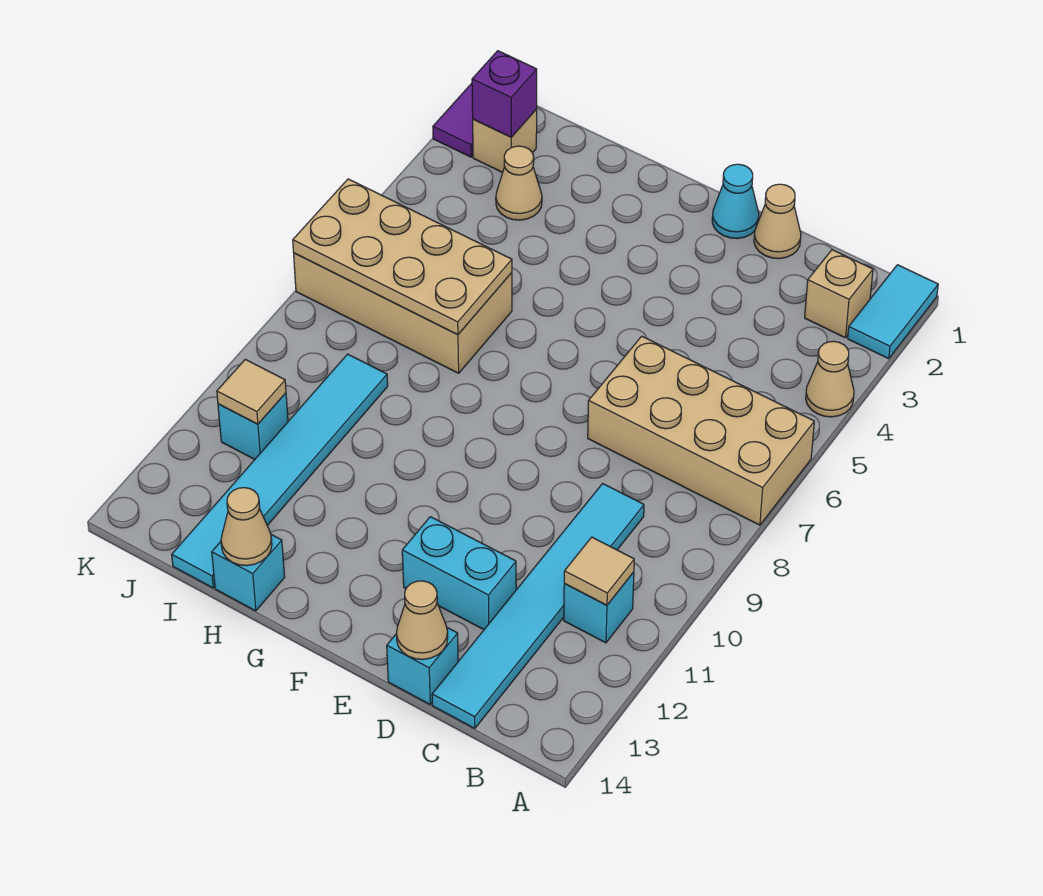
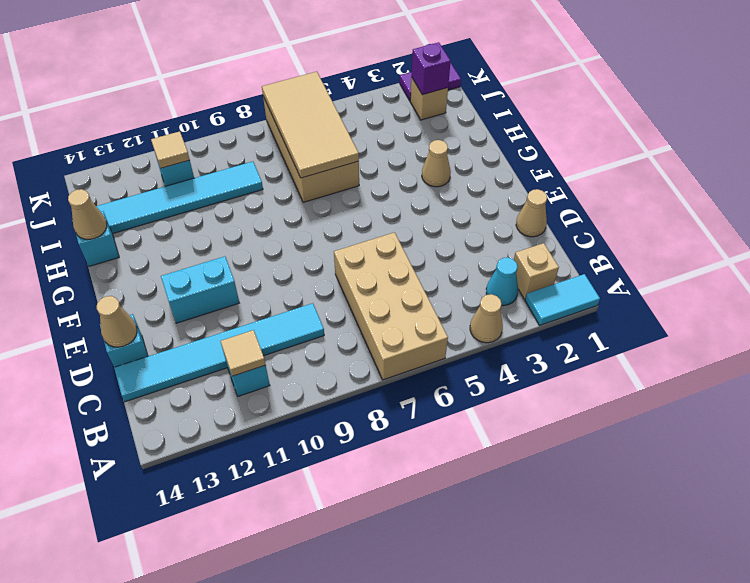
cyan 1x2 brick [402,517,516,630] -> cyan 1x2 brick turned to [161,256,239,323]
cyan 1x1 cone [712,164,759,239] -> cyan 1x1 cone moved to [486,257,518,306]
tan 2x4 plate [293,179,512,335] -> tan 2x4 tile [262,72,359,178]
tan 1x1 cone [496,146,542,220] -> tan 1x1 cone moved to [422,140,451,187]

